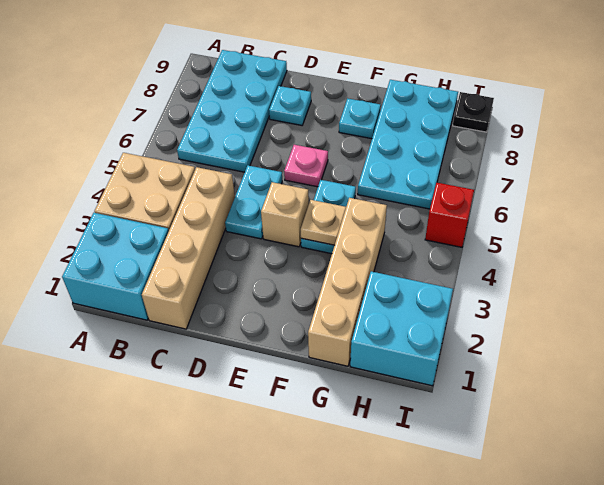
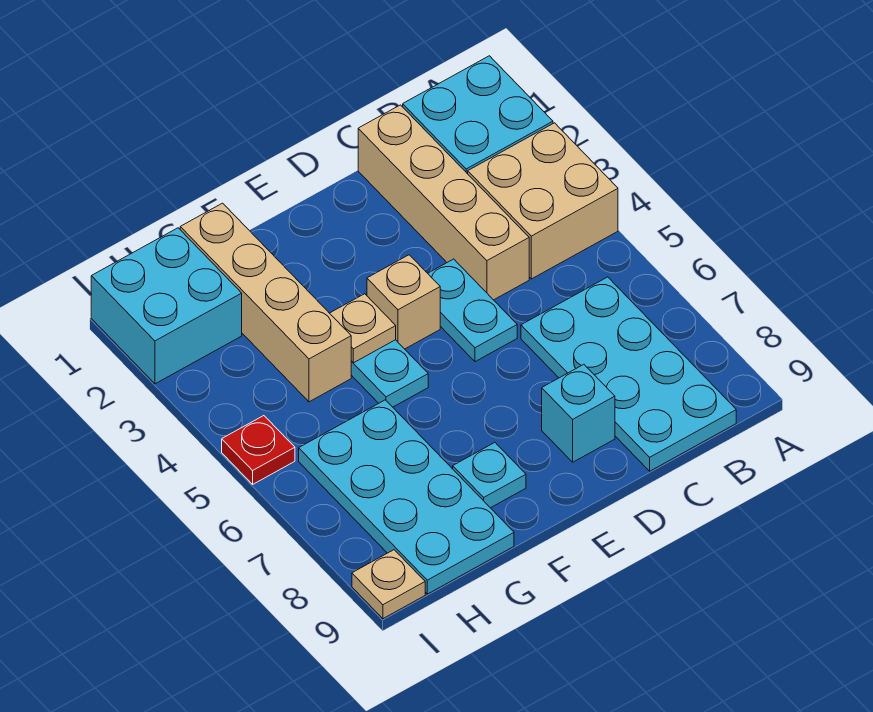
cyan 1x1 plate [269,86,311,125] -> cyan 1x1 brick [542,364,615,462]
pink 1x1 plate [284,145,328,187] -> none
red 1x1 brick [425,182,474,247] -> red 1x1 plate [222,416,295,484]
black 1x1 plate [453,92,494,132] -> tan 1x1 plate [352,550,425,619]

